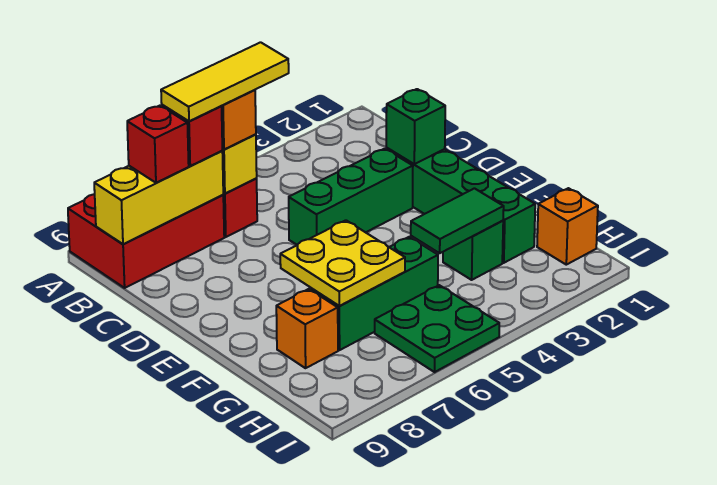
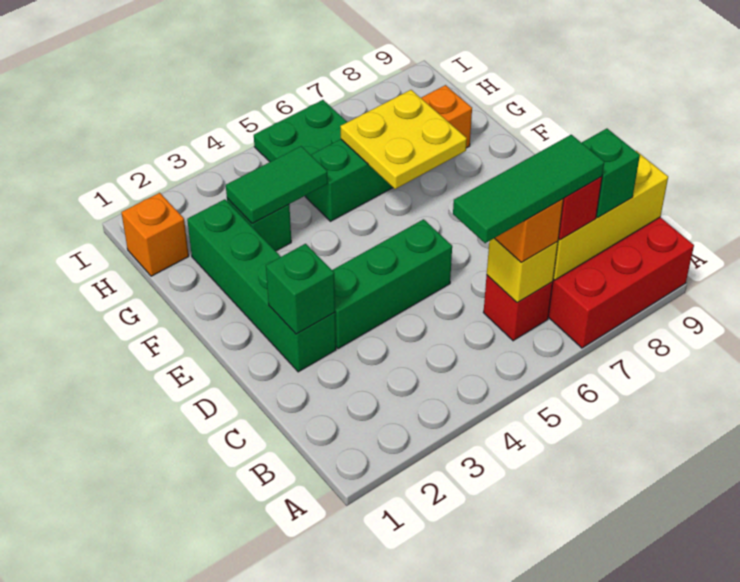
yellow 1x3 tile [161,42,289,121] -> green 1x3 tile [453,135,604,243]
red 1x1 brick [127,106,189,183] -> green 1x1 brick [582,129,640,218]

